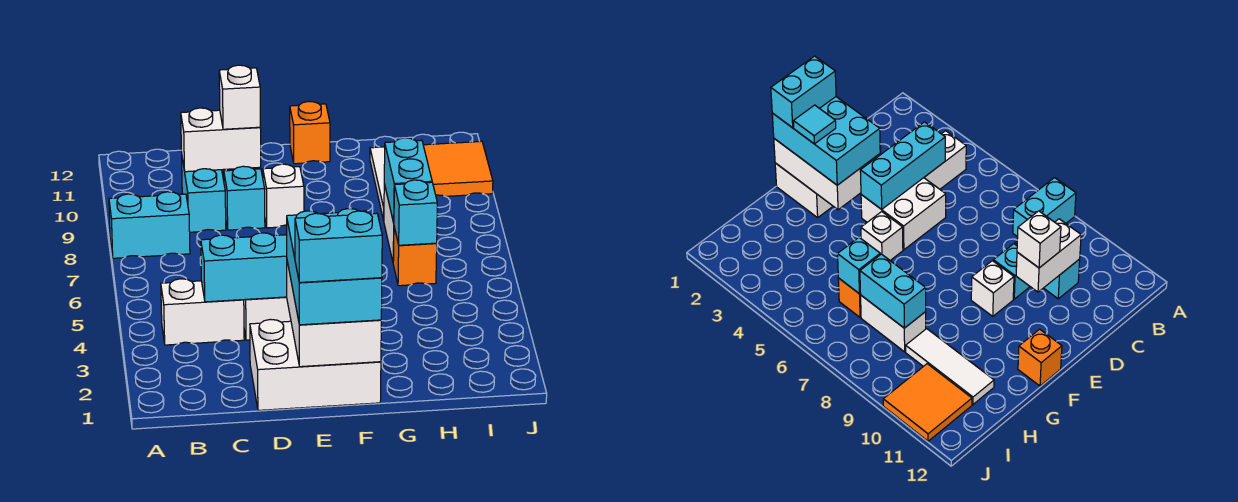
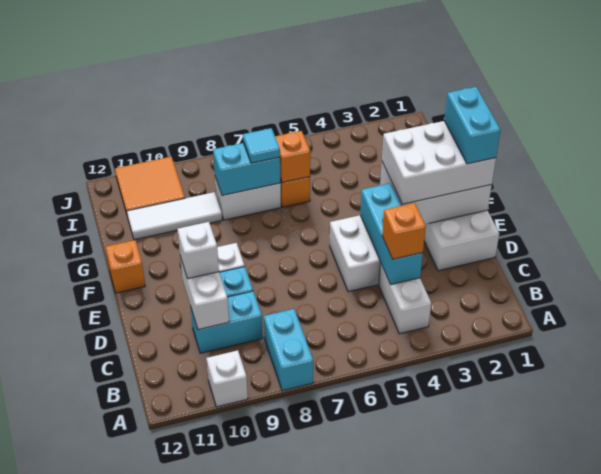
none -> orange 1x1 brick [382,203,426,259]
cyan 2x3 brick [287,209,382,325] -> white 2x3 brick [382,121,496,204]
cyan 1x1 tile [793,105,836,144] -> cyan 1x1 tile moved to [243,128,280,163]
white 1x1 brick [861,212,903,260] -> white 1x1 brick moved to [206,350,248,407]
cyan 1x1 brick [394,180,437,245] -> orange 1x1 brick [275,131,310,183]

